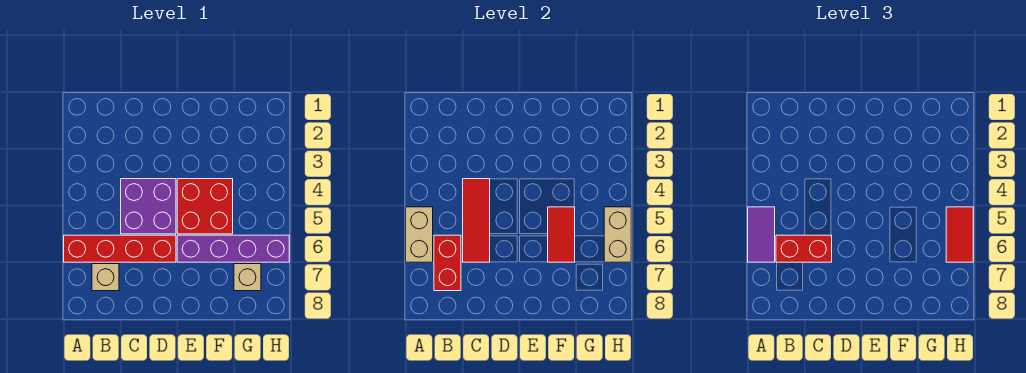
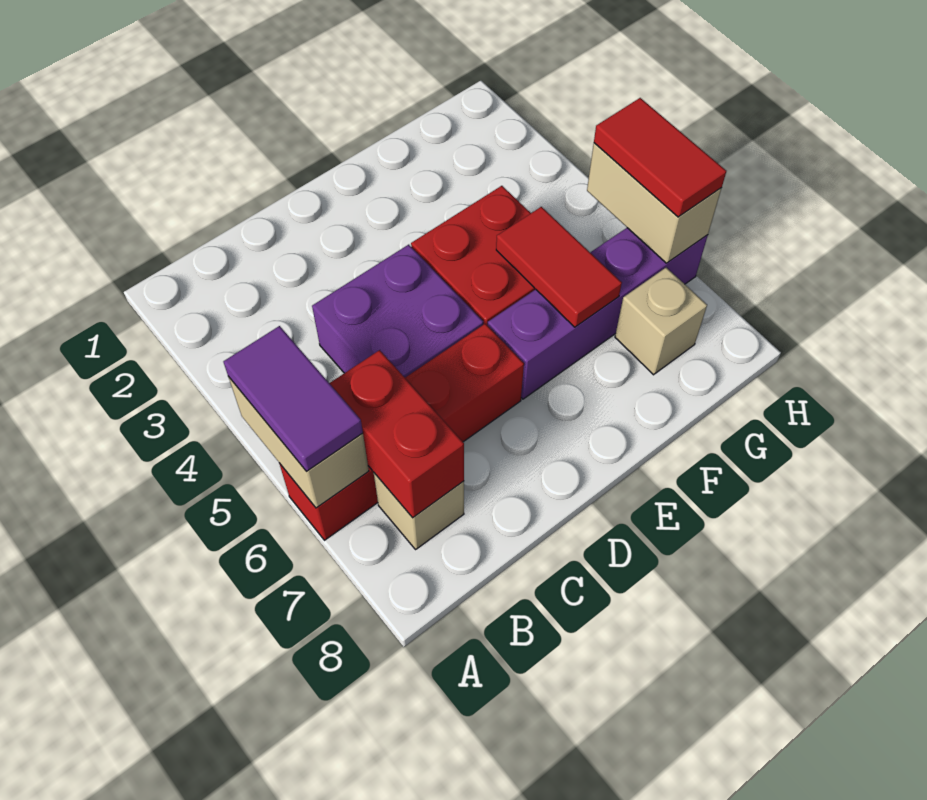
red 1x2 brick [776,235,832,262] -> none
red 1x3 tile [463,179,490,262] -> none

